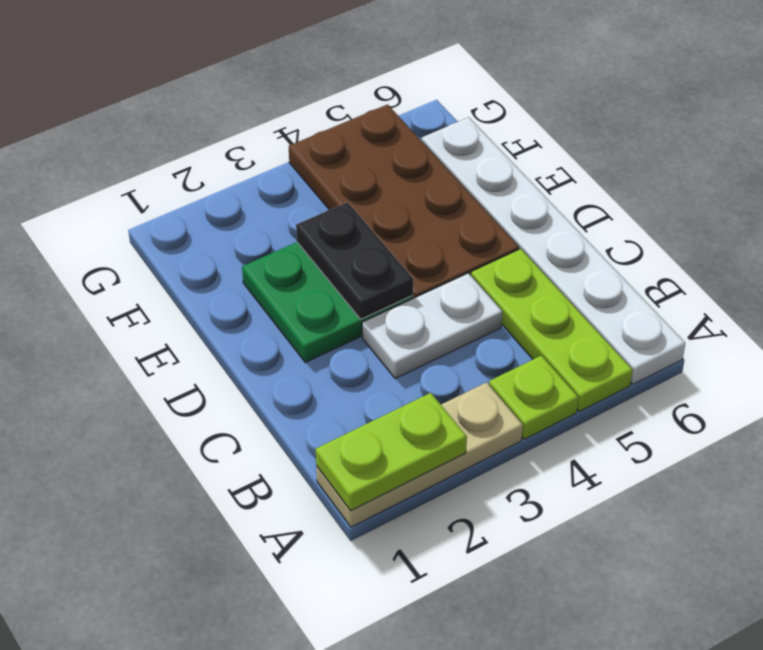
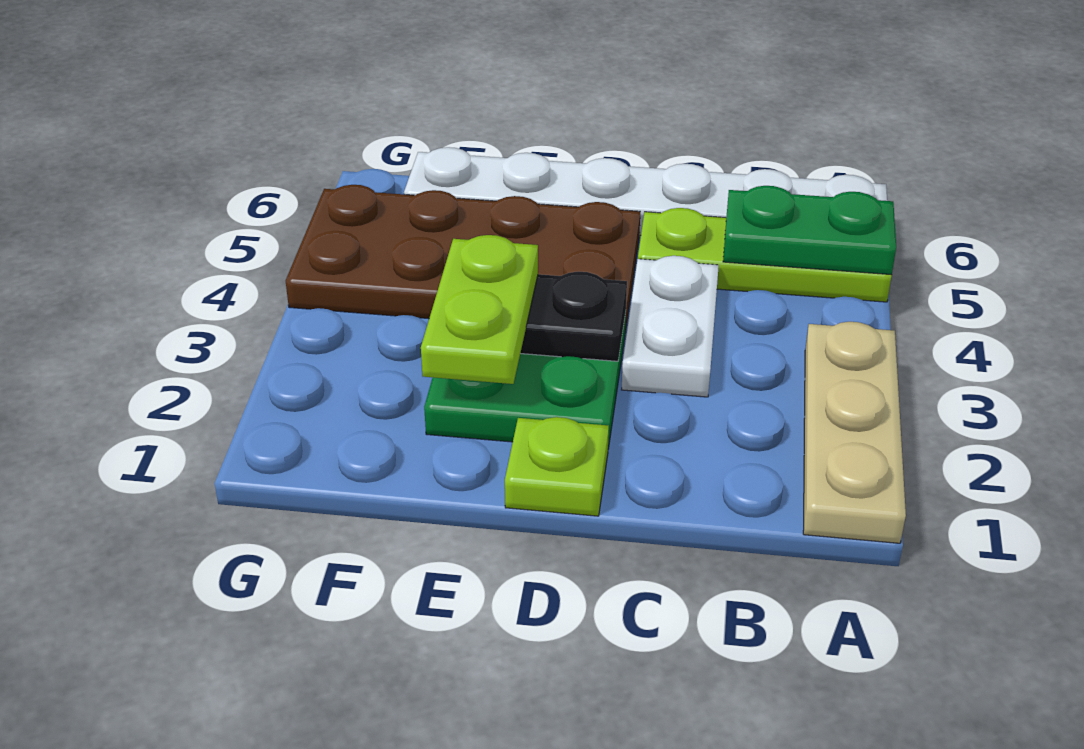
lime 1x2 plate [316,393,467,511] -> lime 1x2 plate moved to [421,235,538,384]
lime 1x1 plate [489,356,578,440] -> lime 1x1 plate moved to [505,417,609,516]
none -> green 1x2 plate [723,186,896,275]

